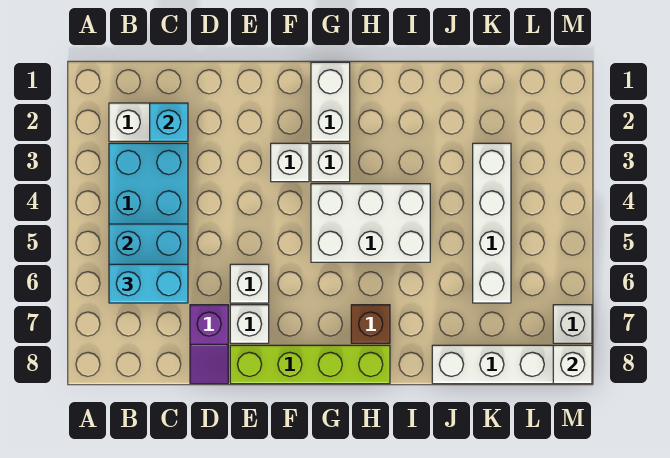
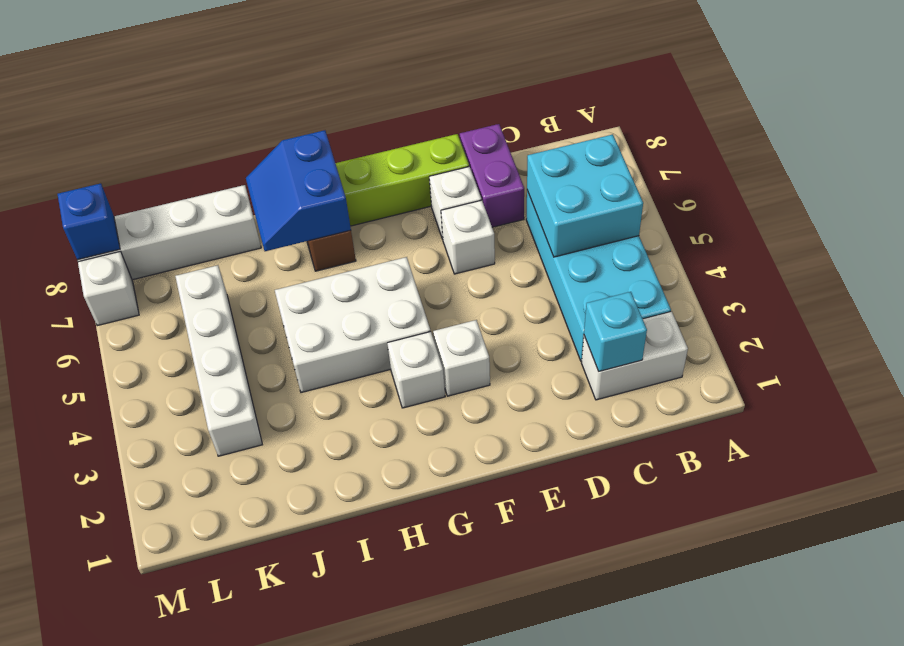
cyan 1x2 brick [109,264,188,303] -> none
purple 1x2 slope [190,305,228,384] -> purple 1x2 brick [460,124,524,227]
white 1x2 brick [311,62,350,141] -> none
none -> blue 2x2 slope [246,130,351,251]
white 1x1 brick [553,345,592,384] -> blue 1x1 brick [58,183,120,260]

